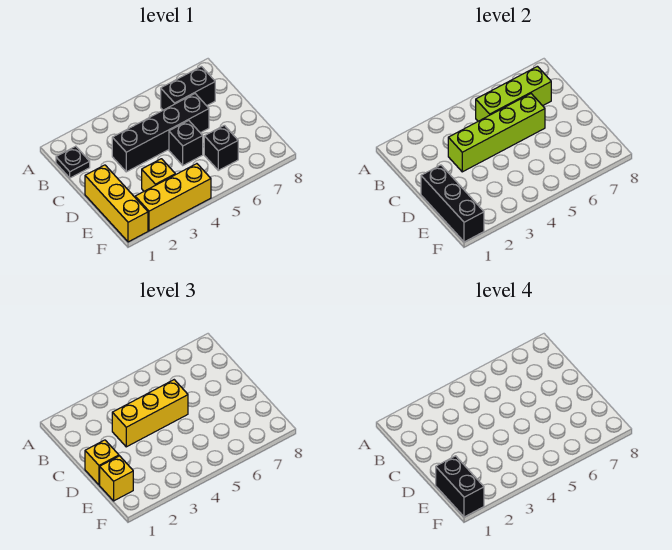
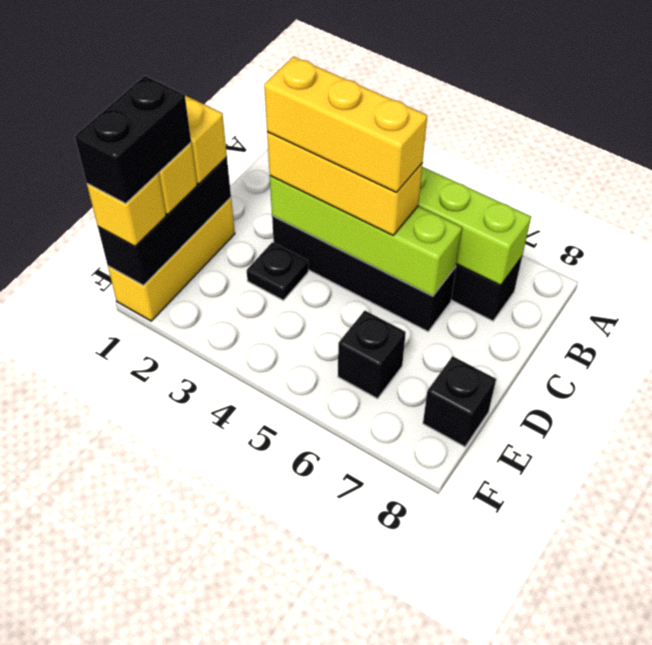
black 1x1 plate [56,146,90,178] -> black 1x1 plate moved to [247,242,308,300]
black 1x1 brick [169,121,203,165] -> black 1x1 brick moved to [423,356,496,447]
yellow 1x1 brick [142,159,175,191] -> yellow 1x1 brick moved to [87,174,166,246]
yellow 1x3 brick [135,164,211,231] -> yellow 1x3 brick moved to [264,57,427,192]

